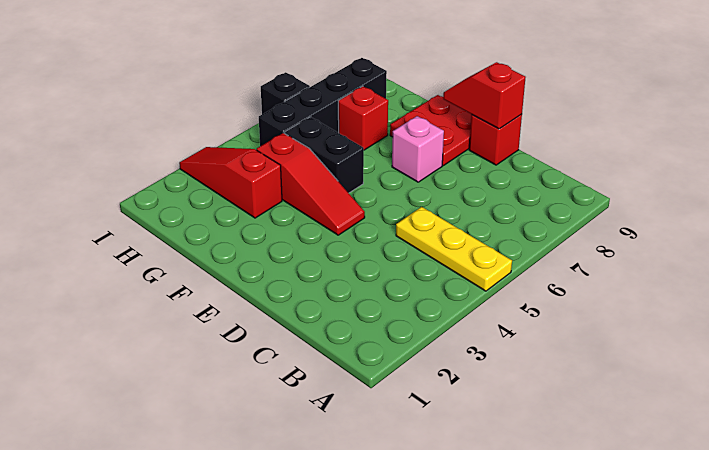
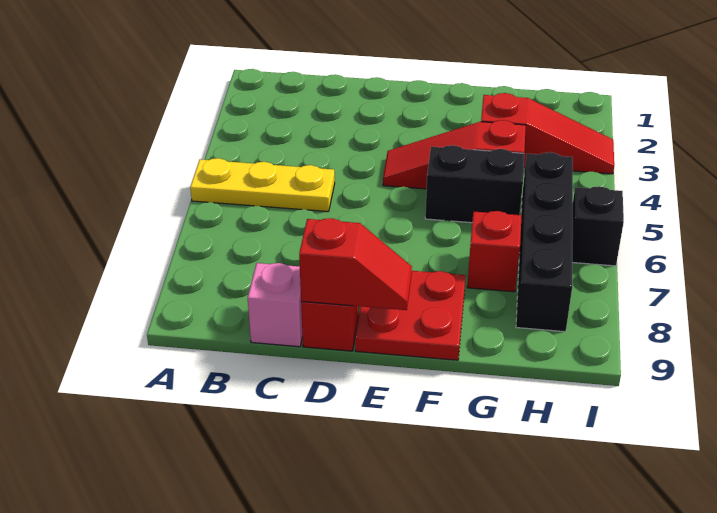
pink 1x1 brick [392,116,444,182] -> pink 1x1 brick moved to [248,263,302,347]

